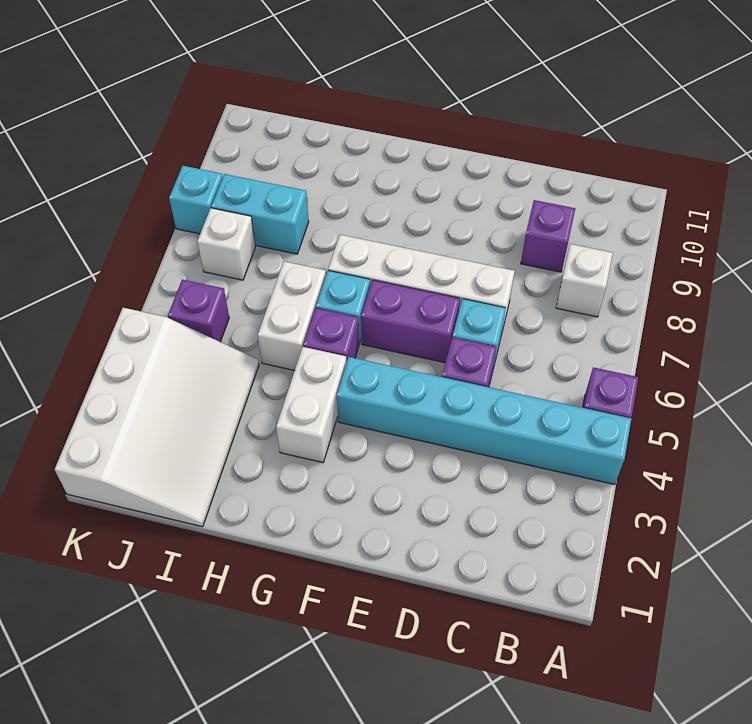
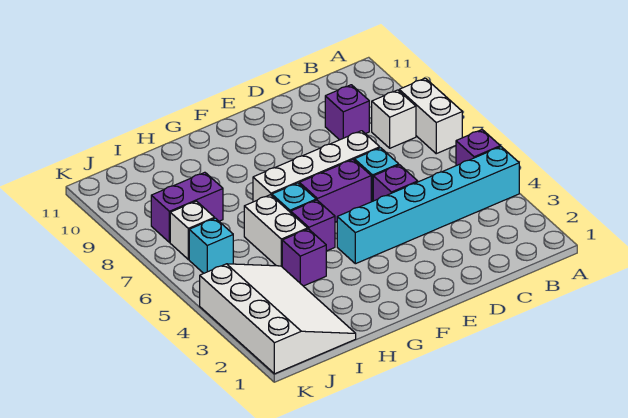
white 1x2 brick [276,347,347,463] -> white 1x2 brick moved to [399,78,462,154]
cyan 1x2 brick [211,174,309,254] -> purple 1x2 brick [151,172,223,242]
purple 1x1 brick [168,280,229,342] -> purple 1x1 brick moved to [282,229,326,286]
cyan 1x1 brick [169,166,223,234] -> cyan 1x1 brick moved to [189,218,233,273]

